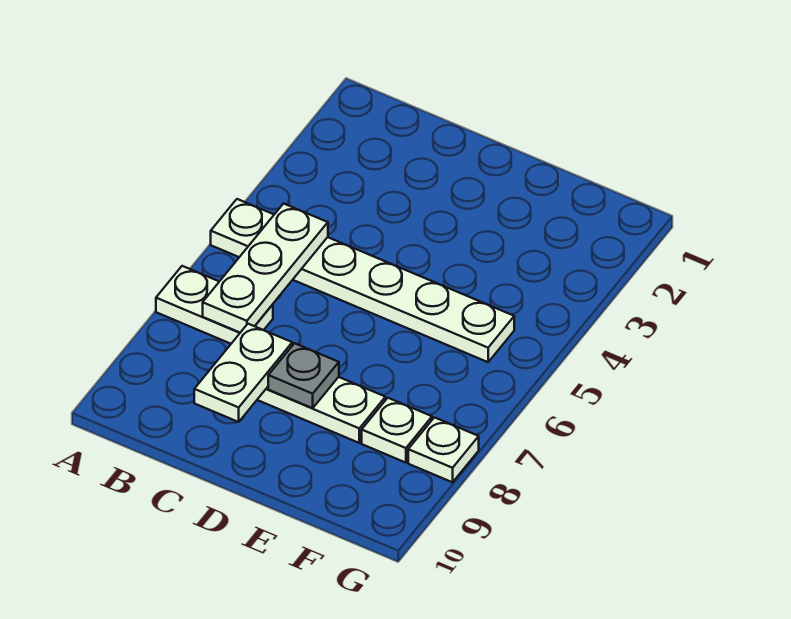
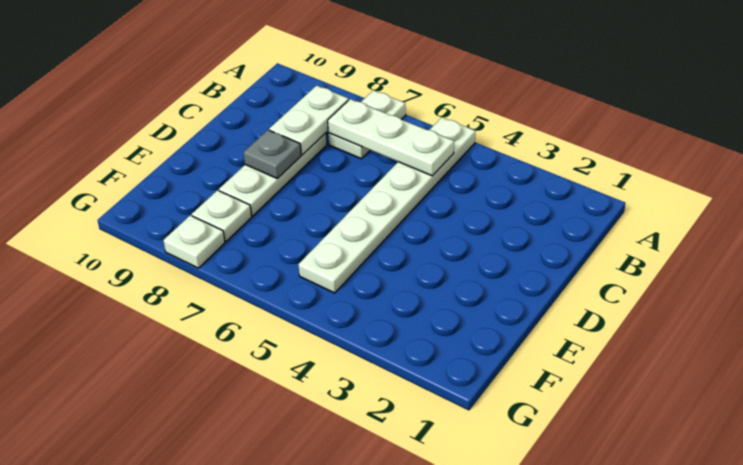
white 1x2 plate [194,324,292,422] -> white 1x2 plate turned to [269,86,348,155]

